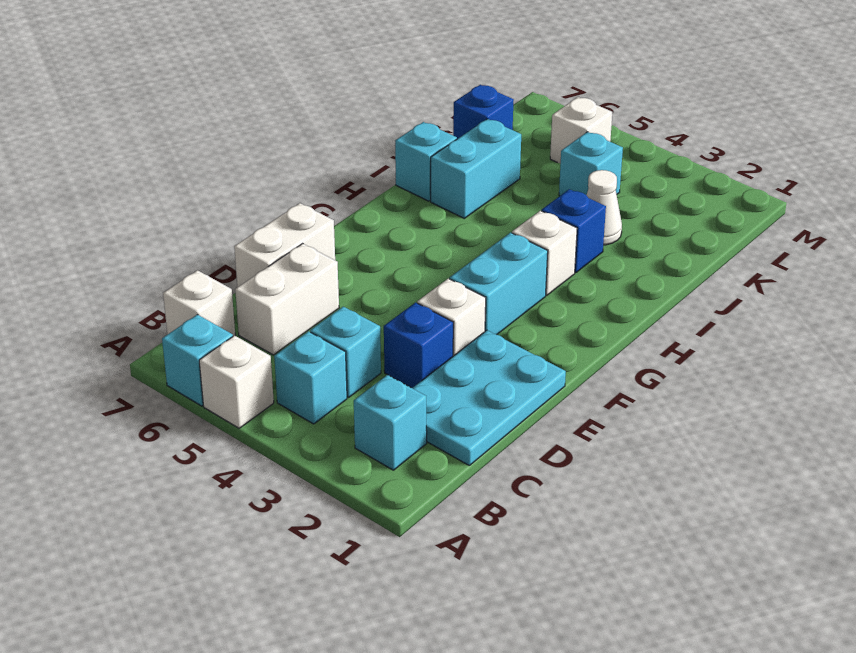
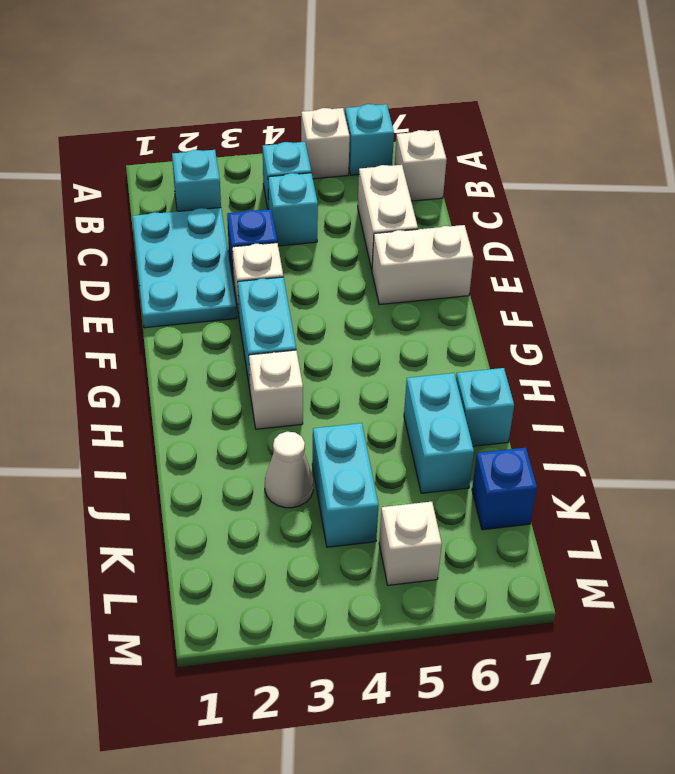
white 1x2 brick [234,203,335,287] -> white 1x2 brick turned to [372,225,474,305]
blue 1x1 brick [542,189,606,273] -> none
cyan 1x1 brick [559,132,623,196] -> cyan 1x2 brick [312,423,379,547]

